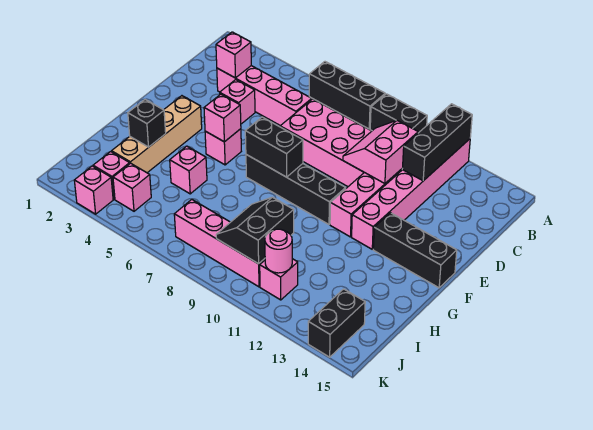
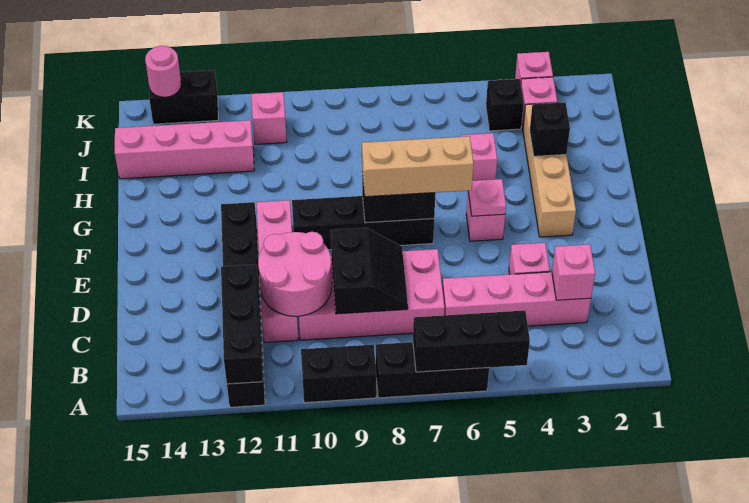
pink 1x6 brick [352,139,470,249] -> black 1x6 brick [221,202,265,407]
pink 2x2 slope [343,120,418,184] -> pink 2x2 round brick [258,232,332,316]
pink 1x1 brick [204,94,241,142] -> pink 1x1 plate [468,179,506,216]
none -> tan 1x3 brick [362,136,473,197]
black 1x3 brick [373,213,457,288] -> black 1x3 brick moved to [413,310,530,372]
black 2x2 slope [216,197,294,264] -> black 2x2 slope moved to [331,228,408,314]
pink 1x1 brick [113,163,151,211] -> black 1x1 brick [486,79,524,131]
pink 1x4 brick [174,200,265,287] -> pink 1x4 brick moved to [115,120,254,179]
pink 1x1 round brick [265,229,292,273] -> pink 1x1 round brick moved to [145,46,181,97]
black 1x2 brick [308,289,365,357] -> black 1x2 brick turned to [149,70,218,124]

